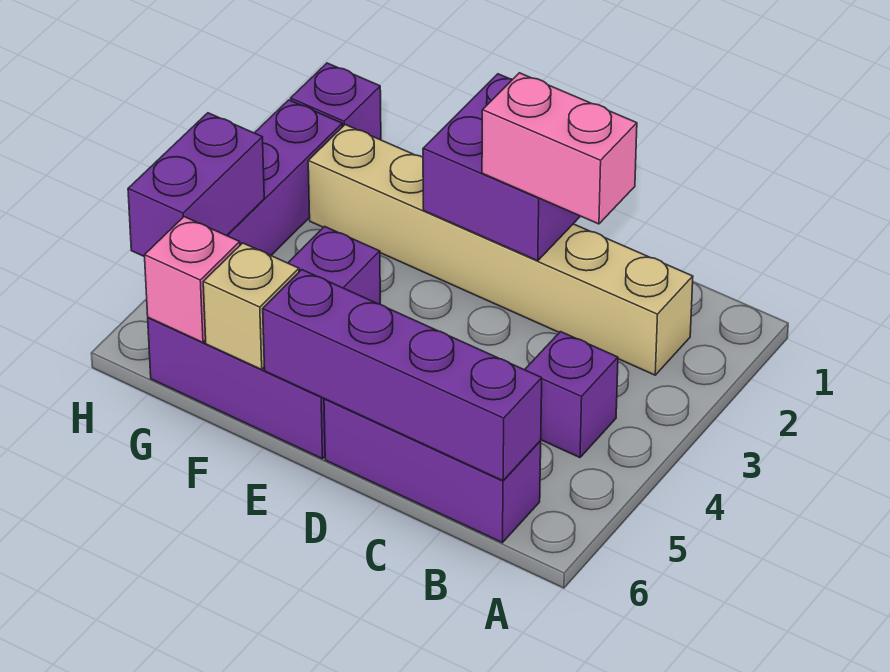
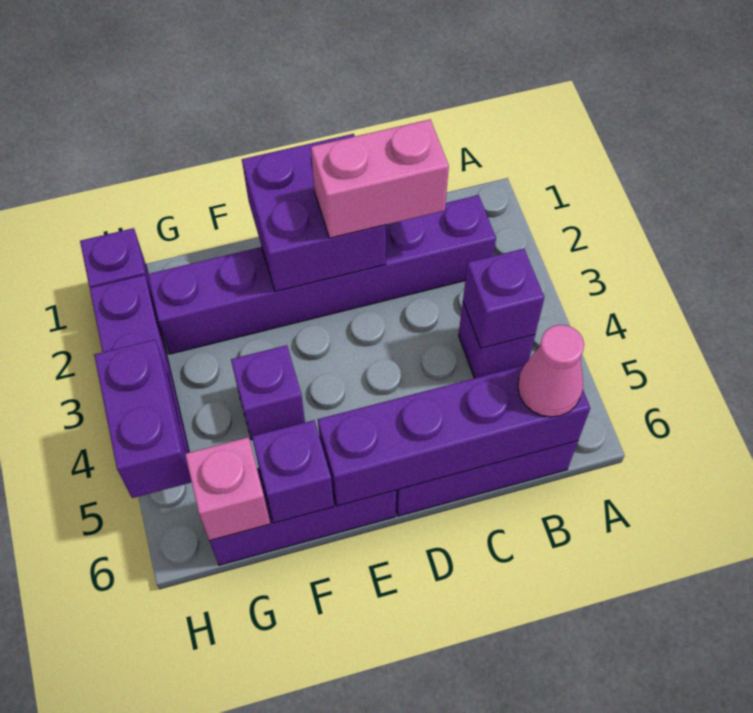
tan 1x6 brick [308,125,693,375] -> purple 1x6 brick [148,195,496,354]
none -> purple 1x1 brick [463,249,544,348]
none -> pink 1x1 cone [518,325,584,417]
tan 1x1 brick [203,243,299,369] -> purple 1x1 brick [252,420,334,523]

